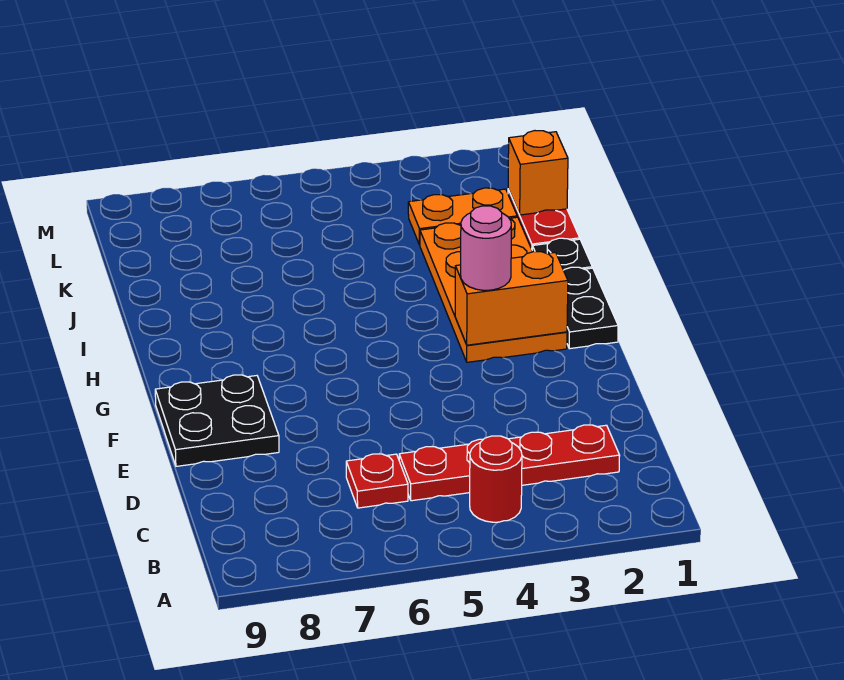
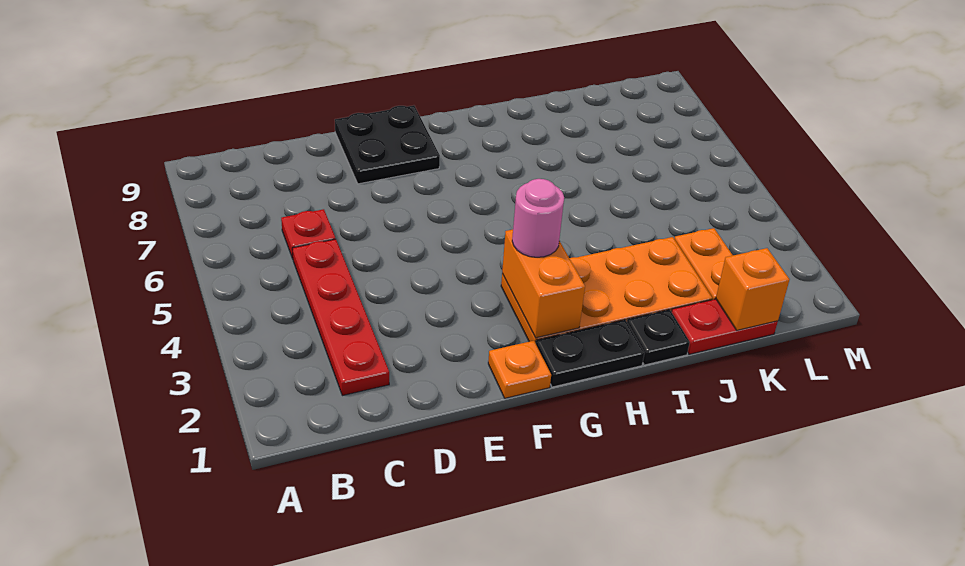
red 1x1 round brick [470,436,522,522] -> none
none -> orange 1x1 plate [488,341,551,398]

